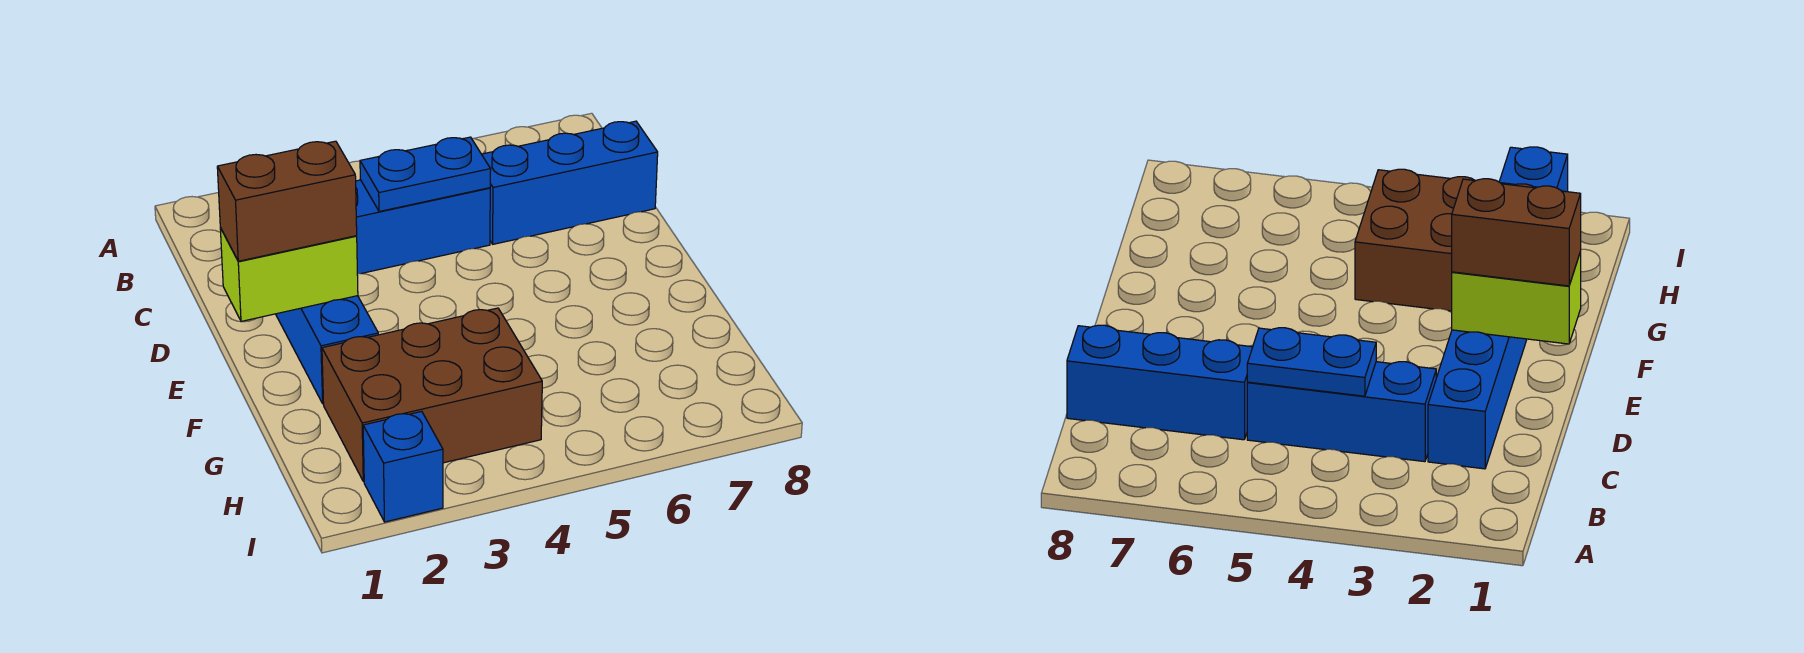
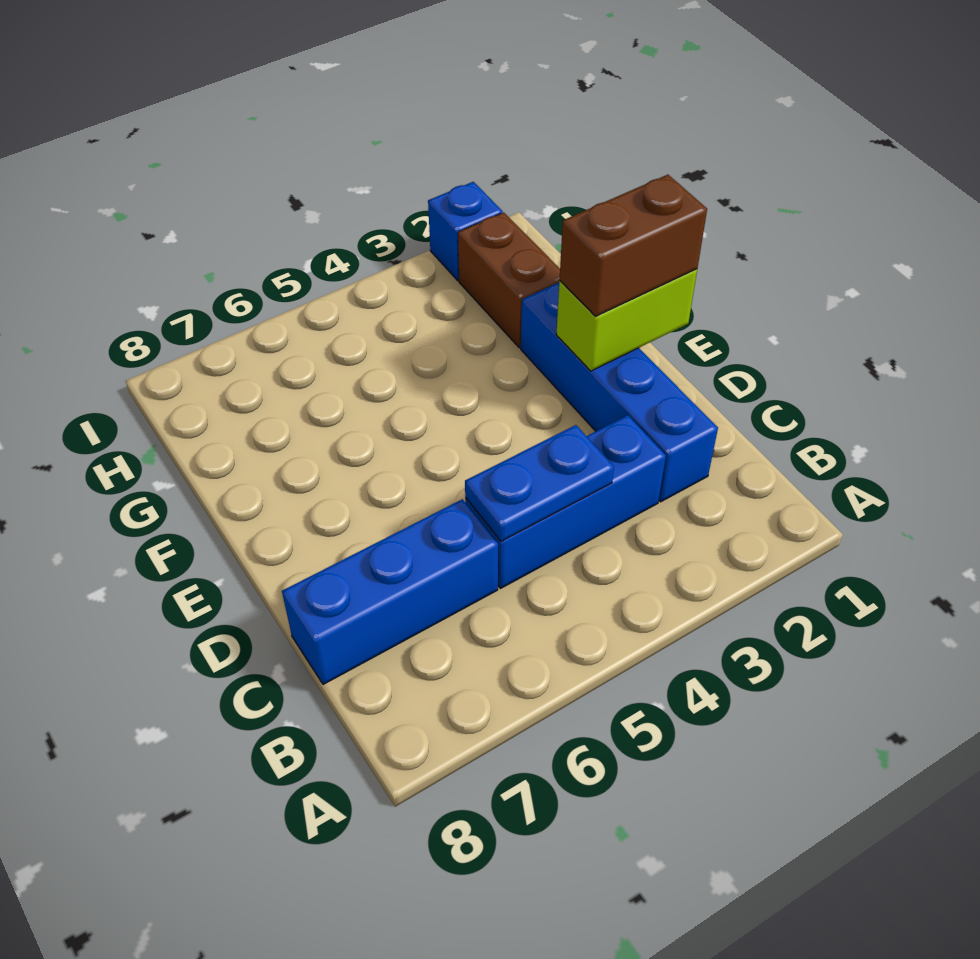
brown 2x3 brick [322,308,542,482] -> brown 1x2 brick [458,212,560,348]

